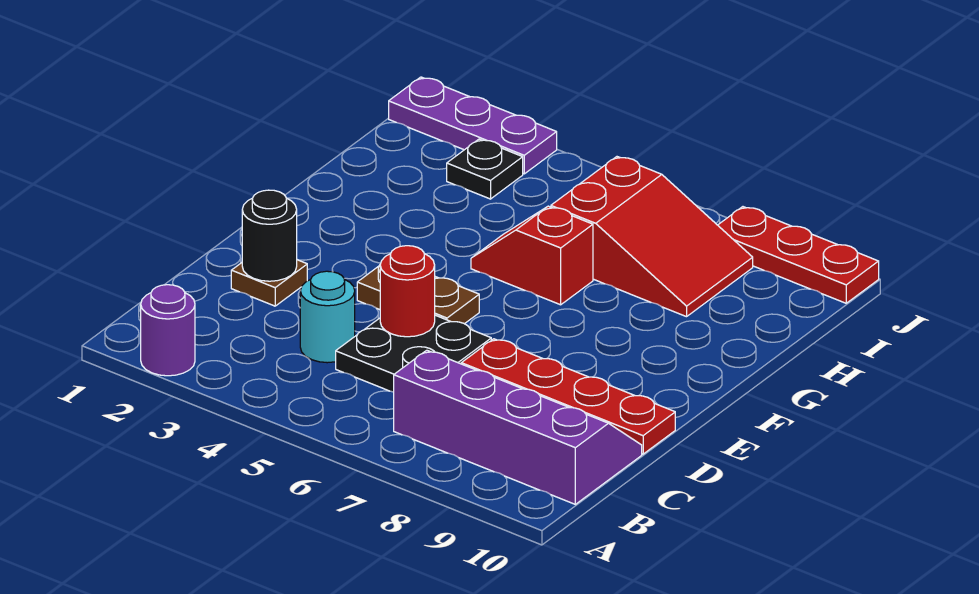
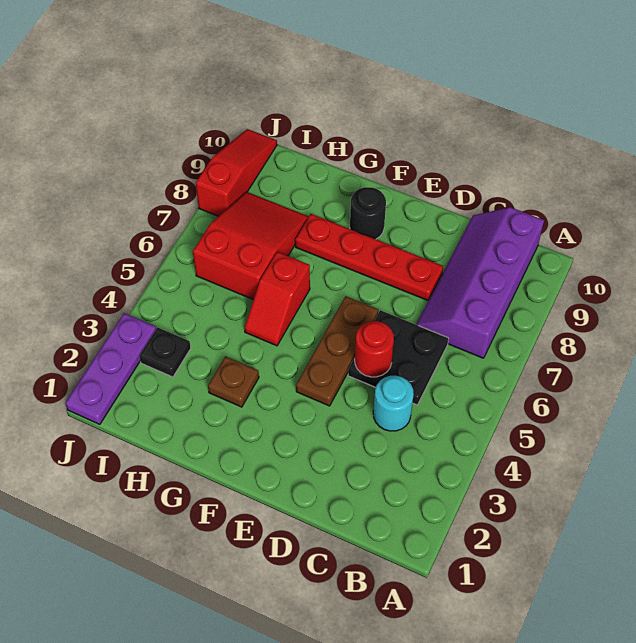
purple 1x1 round brick [141,285,195,376] -> none
brown 1x1 plate [231,260,307,306] -> brown 1x1 plate moved to [208,356,259,407]
black 1x1 round brick [242,190,297,281] -> black 1x1 round brick moved to [350,187,386,239]
red 1x4 plate [461,339,675,454] -> red 1x4 plate turned to [295,214,443,300]
brown 1x2 plate [357,265,479,324] -> brown 1x3 plate [296,296,378,406]
red 1x3 plate [718,207,879,303] -> red 1x3 slope [196,129,277,216]

